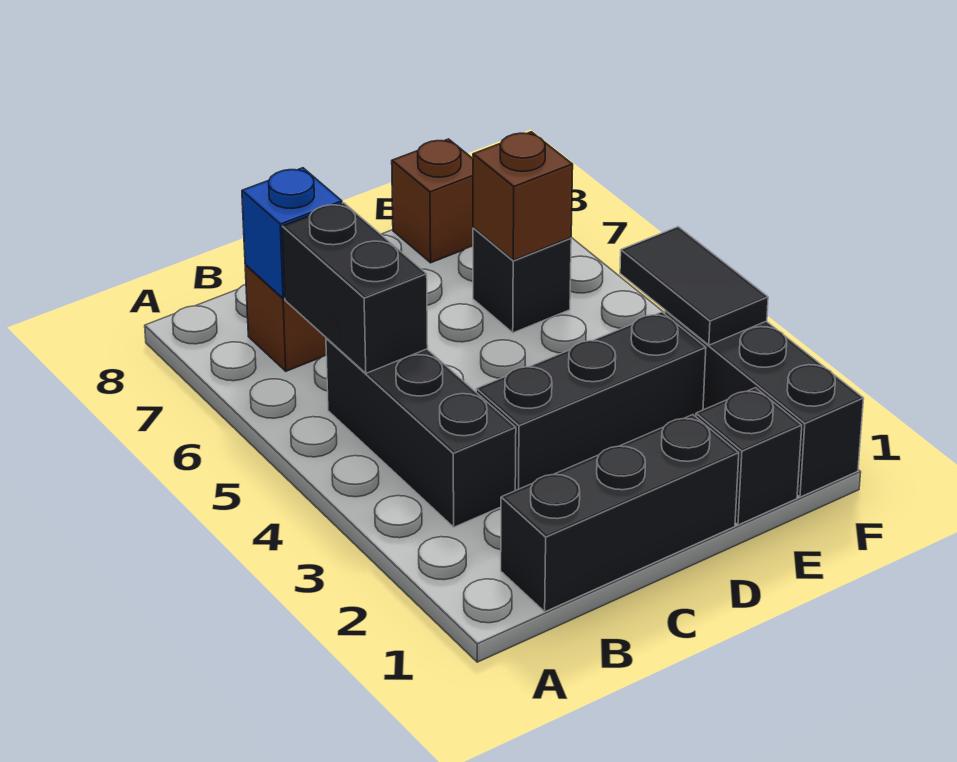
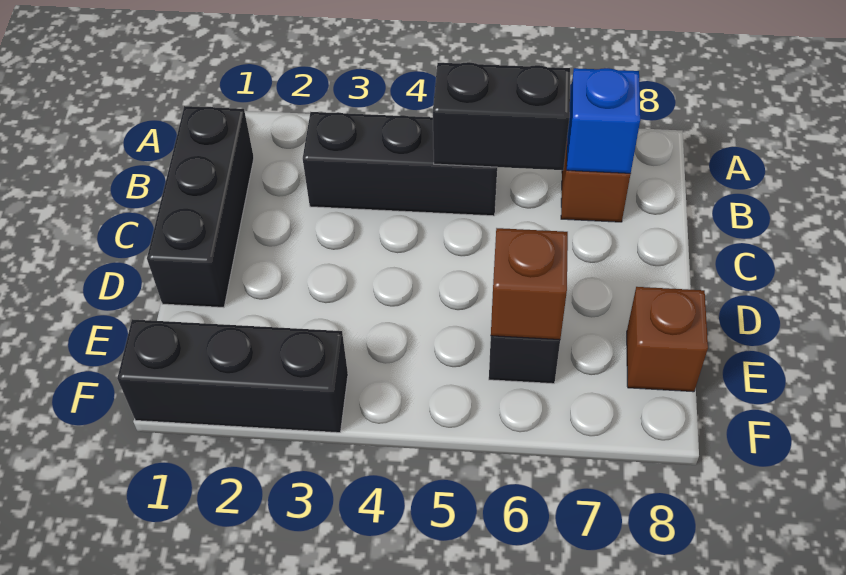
black 1x3 brick [476,312,706,491] -> none
black 1x1 brick [696,388,802,525] -> none
black 1x2 tile [620,227,768,345] -> none

